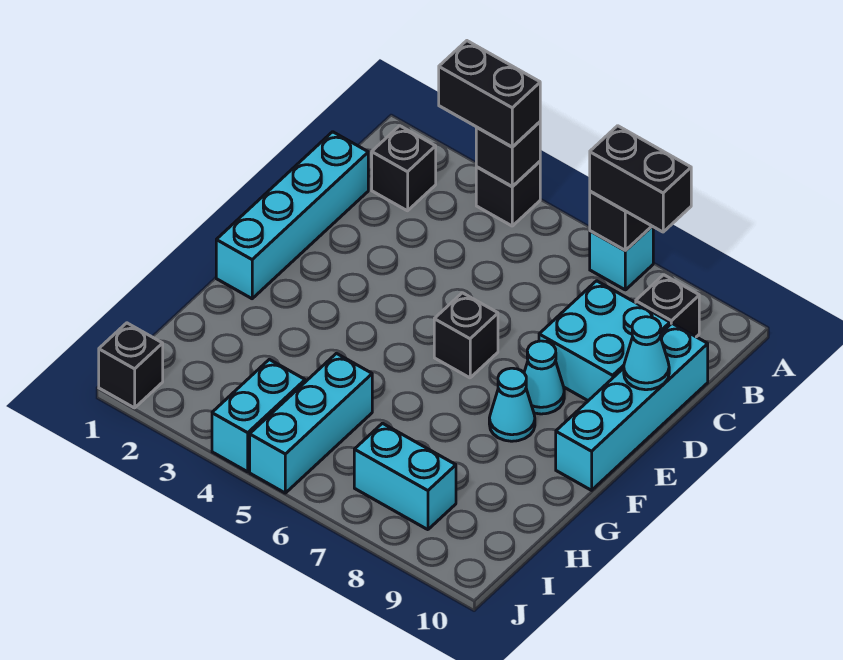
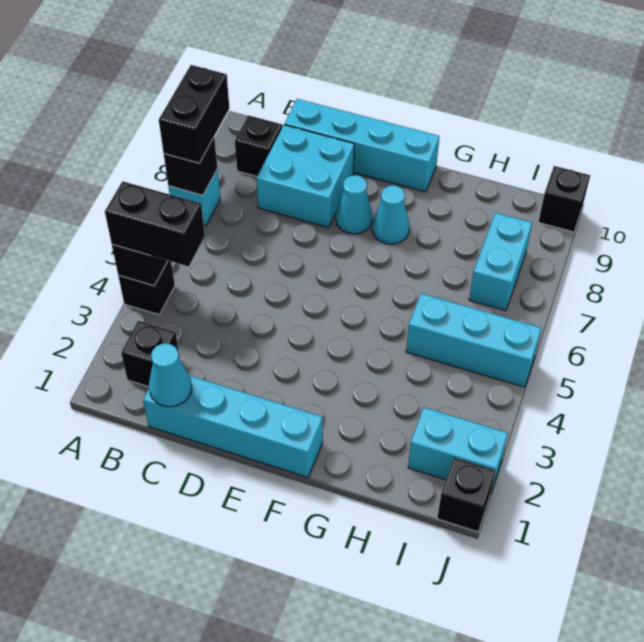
black 1x2 brick [439,41,540,147] -> black 1x2 brick turned to [105,181,205,267]
cyan 1x1 cone [624,317,669,390] -> cyan 1x1 cone moved to [149,343,192,407]
black 1x1 brick [434,293,498,378] -> black 1x1 brick moved to [539,166,590,232]
cyan 1x2 brick [212,359,305,472] -> cyan 1x2 brick moved to [408,407,508,491]

